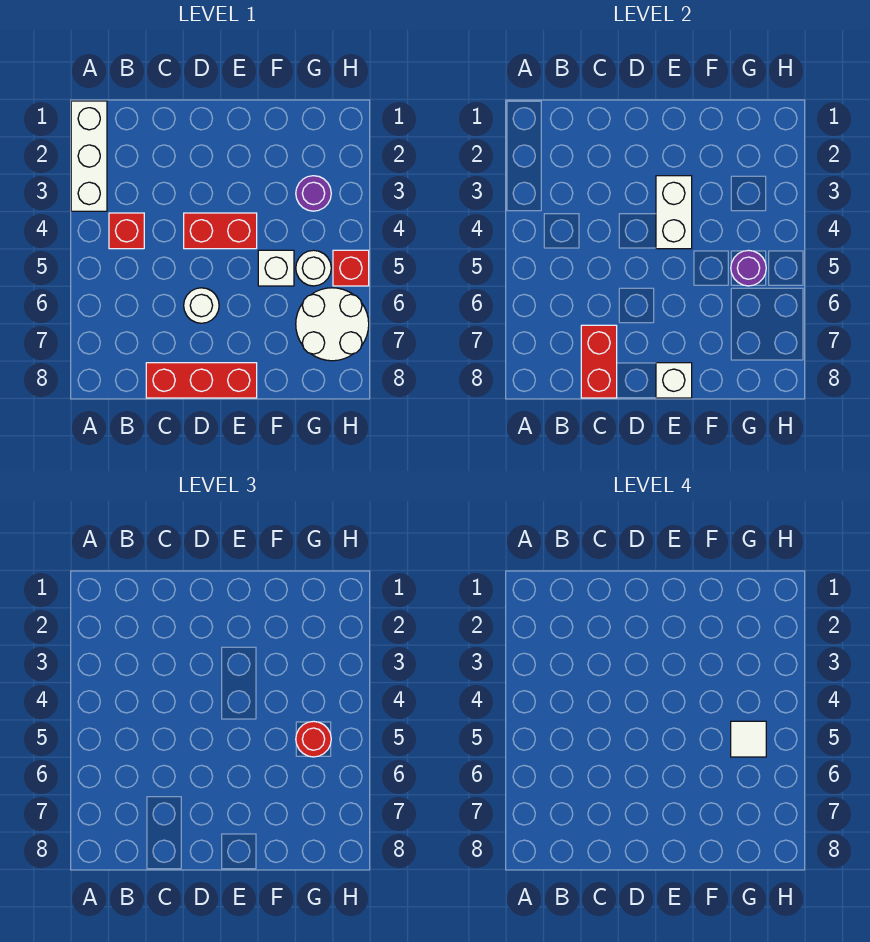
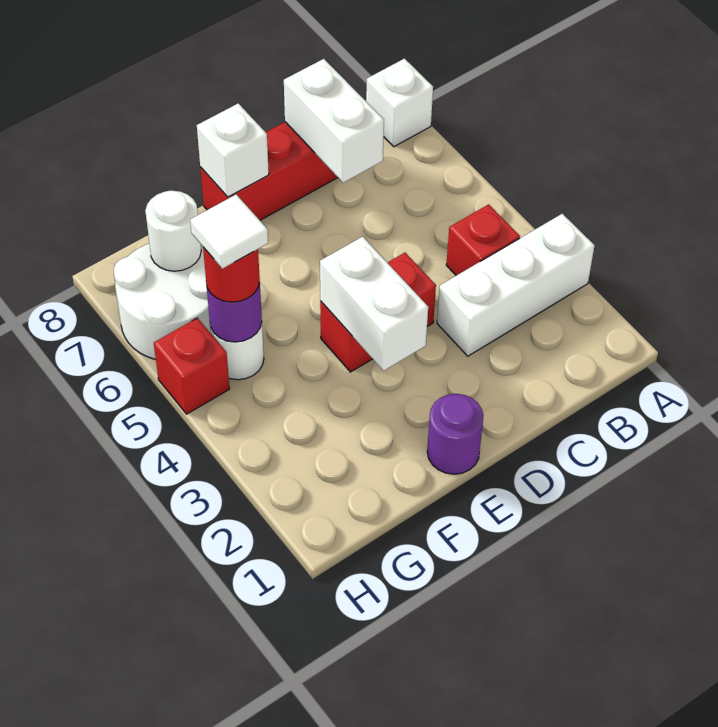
white 1x3 brick [71,101,107,211] -> white 1x3 brick turned to [437,214,595,356]
red 1x2 brick [581,325,617,398] -> white 1x2 brick [284,59,384,183]
white 1x1 round brick [184,288,219,323] -> white 1x1 round brick moved to [145,191,201,271]
white 1x1 brick [258,250,294,286] -> white 1x1 brick moved to [366,59,433,147]
purple 1x1 round brick [296,176,331,211] -> purple 1x1 round brick moved to [427,394,483,474]

